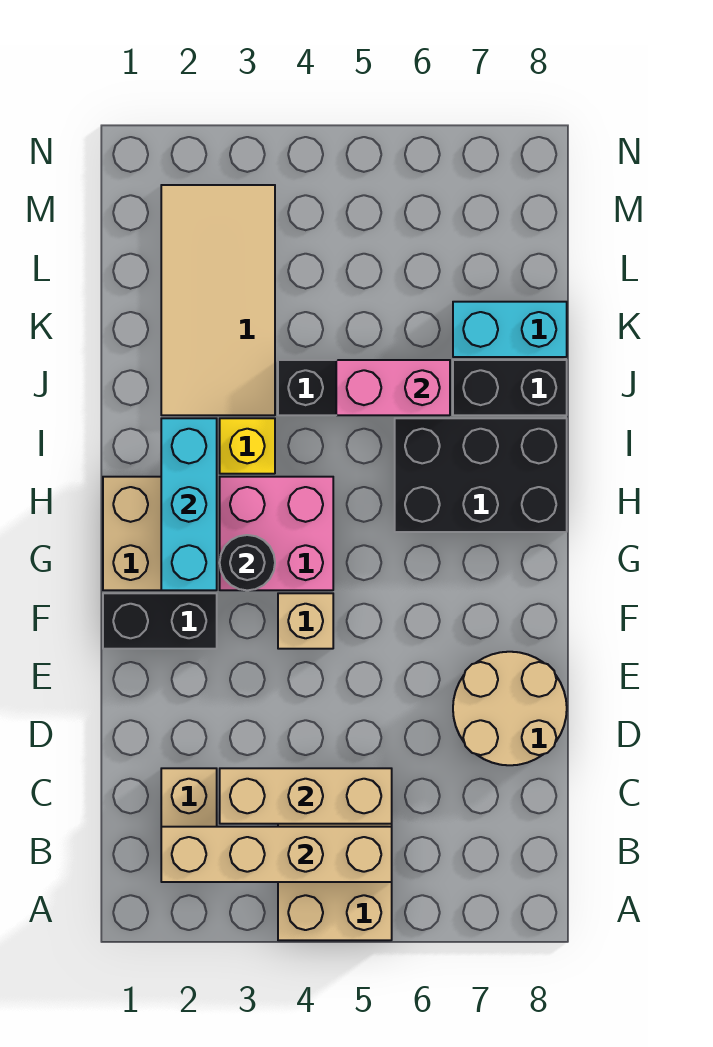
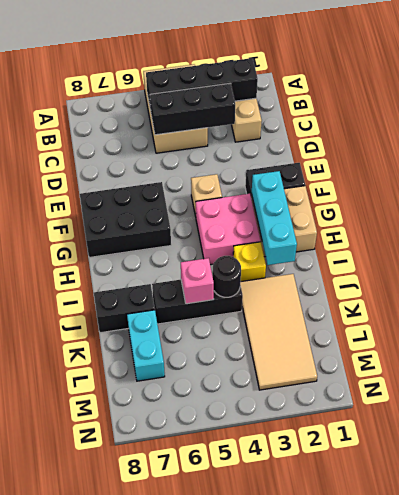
tan 1x4 brick [161,827,392,882] -> black 1x4 brick [146,58,258,110]
tan 1x3 brick [220,768,392,824] -> black 1x3 brick [150,83,235,135]
tan 2x2 round brick [453,652,567,765] -> none
black 1x1 round brick [220,535,275,590] -> black 1x1 round brick moved to [212,256,241,297]
black 2x3 brick [395,418,567,532] -> black 2x3 brick moved to [80,182,171,257]
pink 1x2 brick [336,360,450,415] -> pink 1x1 brick [181,258,214,304]
cyan 1x2 brick [453,302,567,357] -> cyan 1x2 brick turned to [127,310,165,381]

